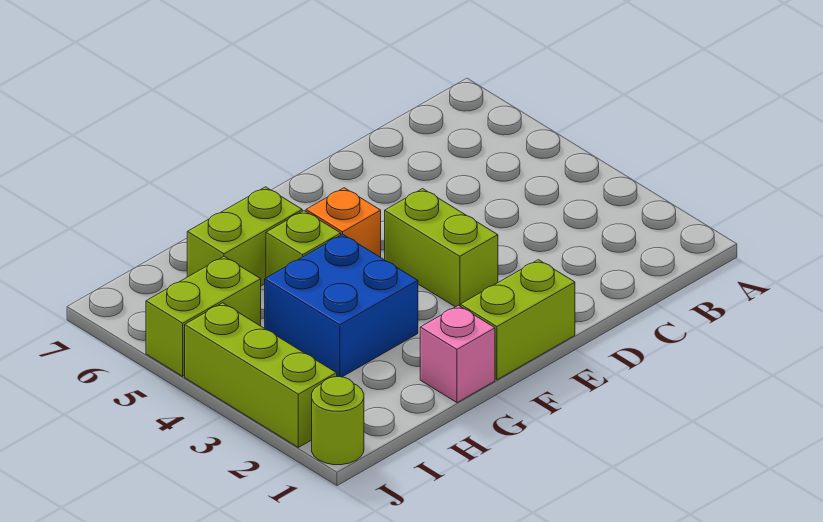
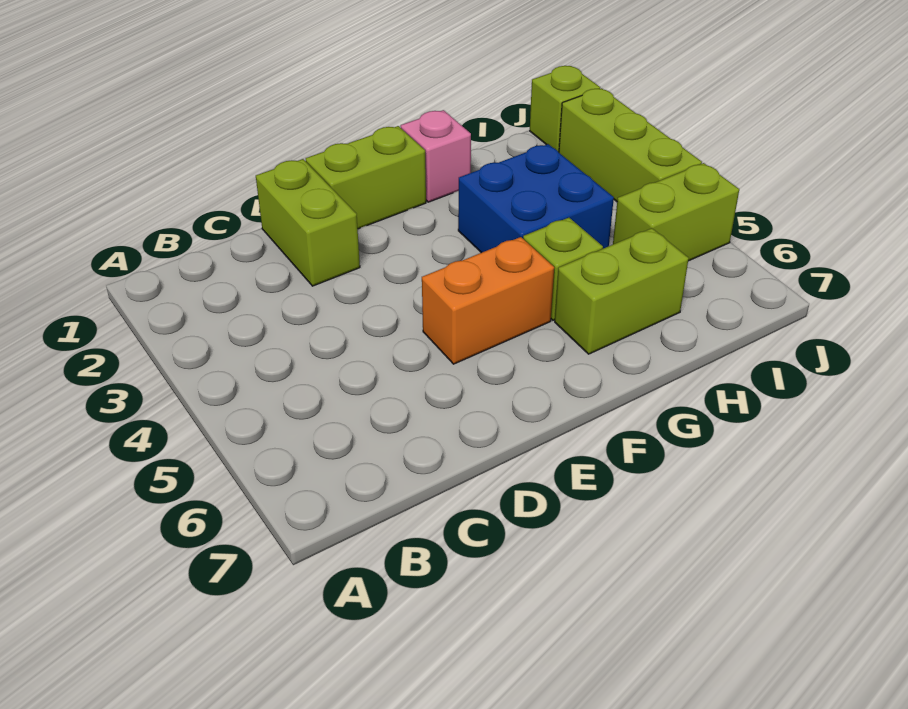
lime 1x2 brick [385,189,498,307] -> lime 1x2 brick moved to [256,159,360,286]
orange 1x1 brick [306,188,381,257] -> orange 1x2 brick [422,237,554,364]
lime 1x1 round brick [312,377,364,465] -> lime 1x1 brick [530,66,600,152]

